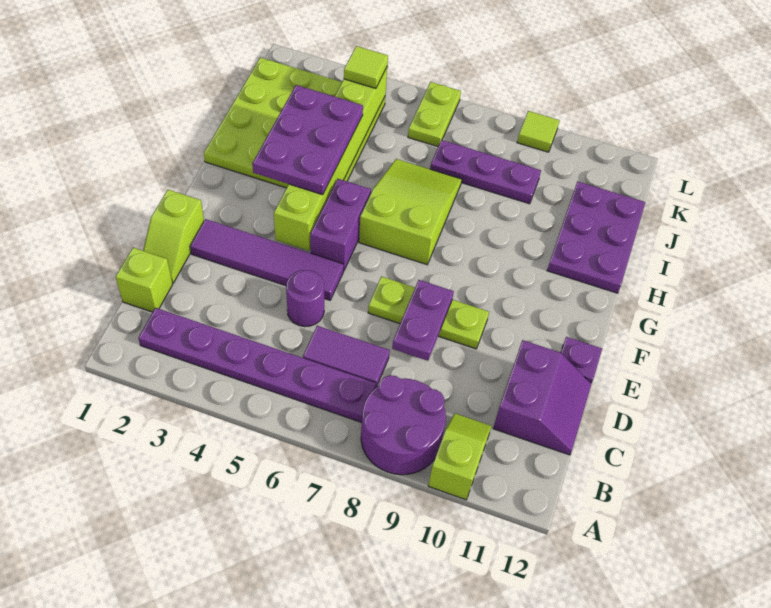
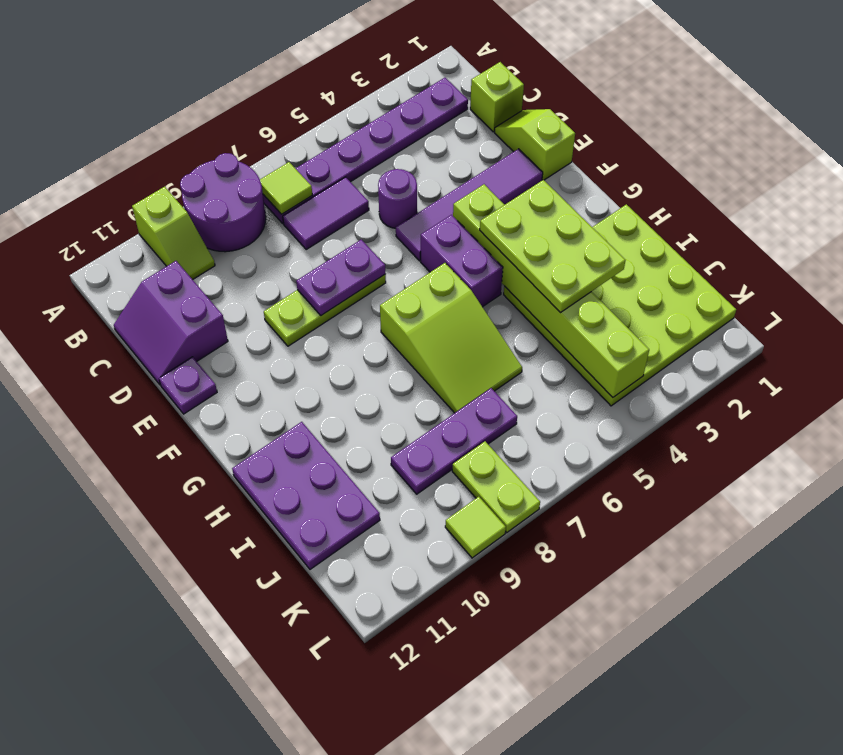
purple 1x2 plate [392,280,454,361] -> purple 1x2 plate turned to [296,239,385,315]
purple 2x3 plate [252,85,363,195] -> lime 2x3 plate [480,180,626,313]
lime 1x1 tile [344,46,388,88] -> lime 1x1 tile moved to [260,162,312,214]
lime 1x2 plate [408,82,461,147] -> lime 1x2 plate moved to [452,441,540,533]

